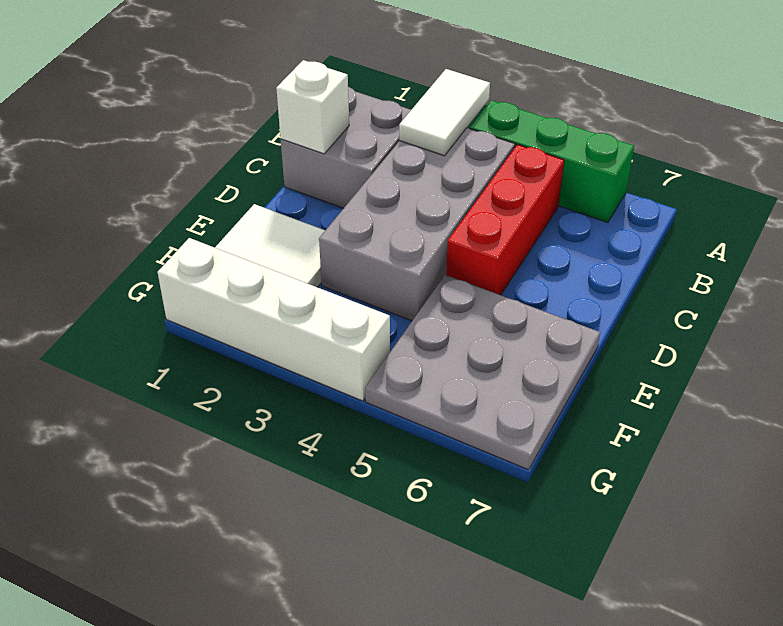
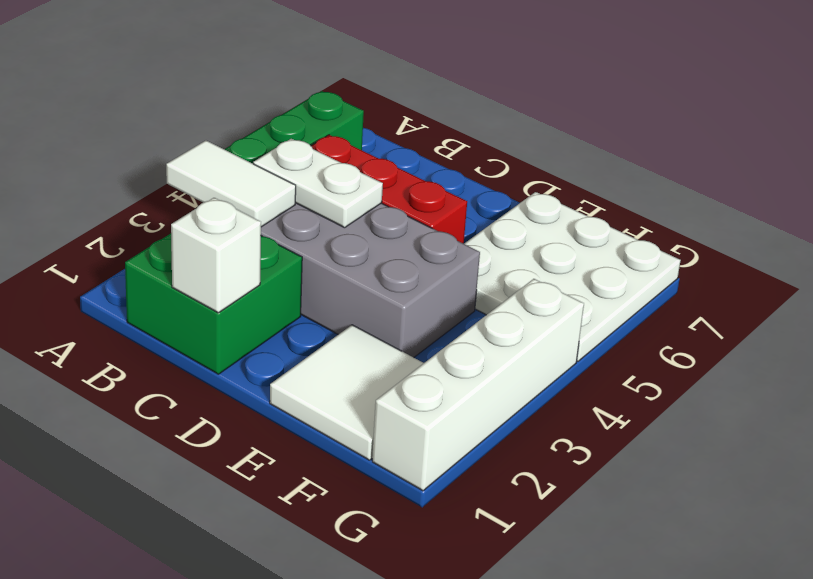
grey 2x2 brick [281,87,411,208] -> green 2x2 brick [125,234,302,374]
none -> white 1x2 plate [253,139,383,228]
grey 3x3 plate [365,275,600,470] -> white 3x3 plate [464,192,681,361]

